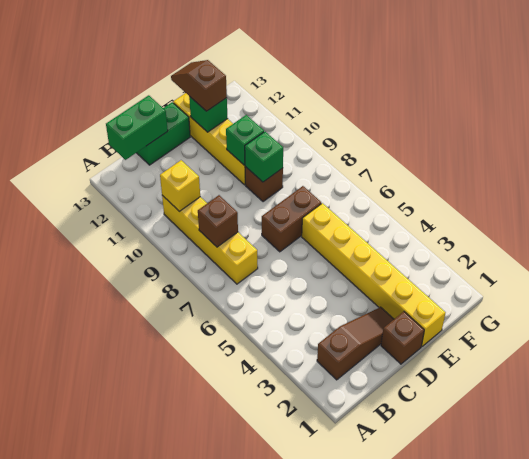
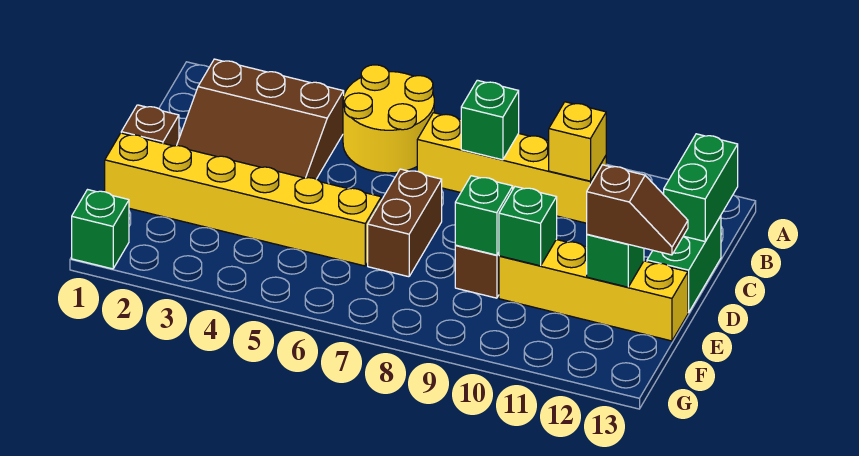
none -> yellow 2x2 round brick [343,65,434,173]
brown 1x3 slope [317,307,394,380] -> brown 3x3 slope [177,59,344,179]
brown 1x1 brick [198,195,238,247] -> green 1x1 brick [461,80,519,160]
none -> green 1x1 brick [72,190,129,269]

